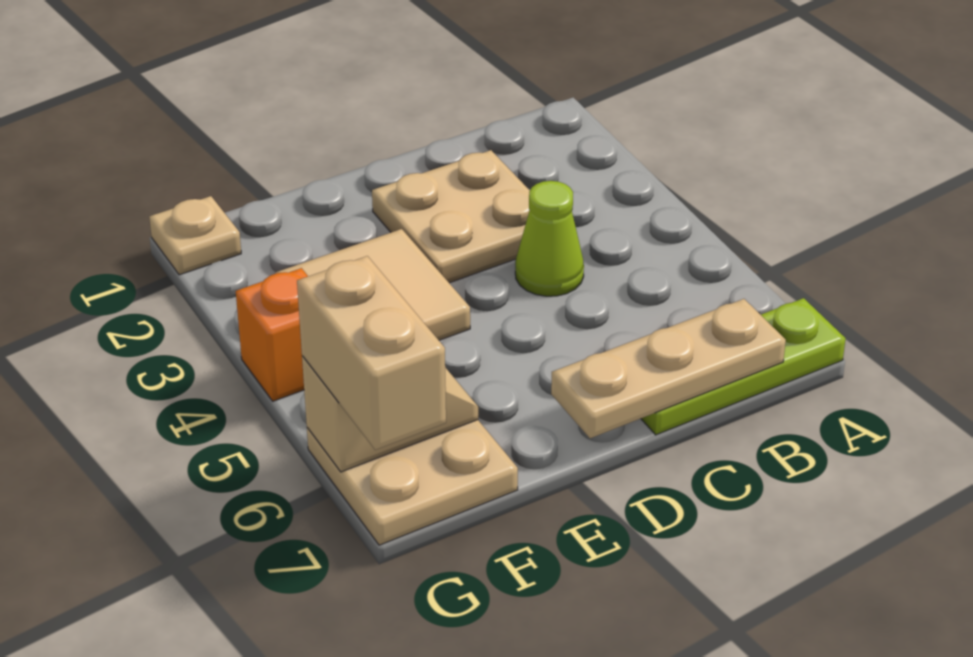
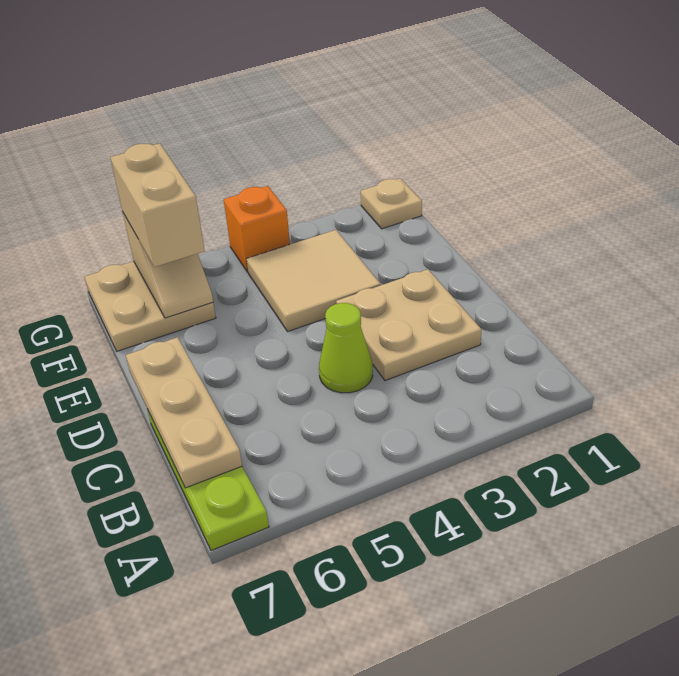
tan 1x2 brick [297,256,446,450] -> tan 1x2 brick turned to [110,143,205,267]

